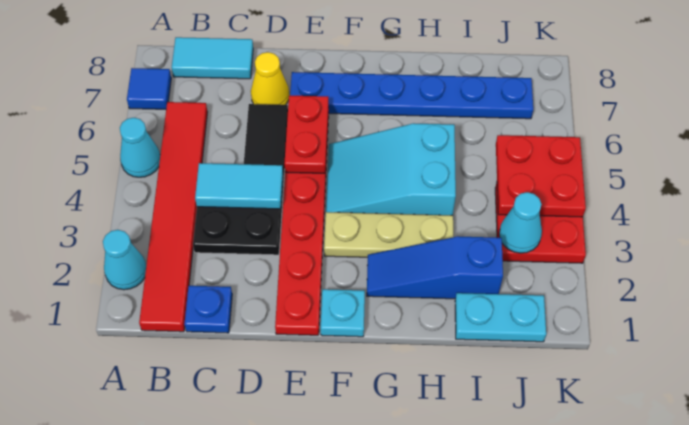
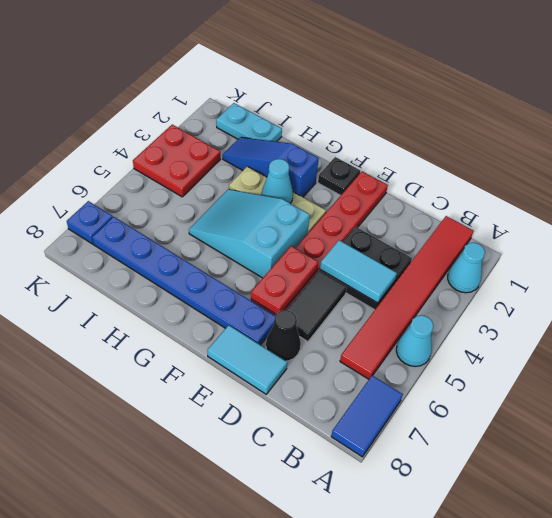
blue 1x1 tile [127,68,171,109] -> blue 1x2 tile [331,376,403,457]
cyan 1x2 tile [172,37,253,79] -> cyan 1x2 tile moved to [208,325,287,394]
blue 1x1 plate [184,286,232,333] -> blue 1x1 plate moved to [67,201,113,244]
yellow 1x1 cone [251,52,289,105] -> black 1x1 cone [266,310,301,361]
cyan 1x1 plate [321,289,365,337] -> black 1x1 plate [318,157,361,196]
cyan 2x3 slope [326,123,456,215] -> cyan 2x3 slope turned to [189,189,310,278]
blue 1x3 slope [367,236,503,299] -> blue 1x3 slope turned to [223,137,319,197]
cyan 1x1 cone [499,192,542,253] -> cyan 1x1 cone moved to [262,159,293,203]
red 2x2 plate [496,135,586,217] -> none

